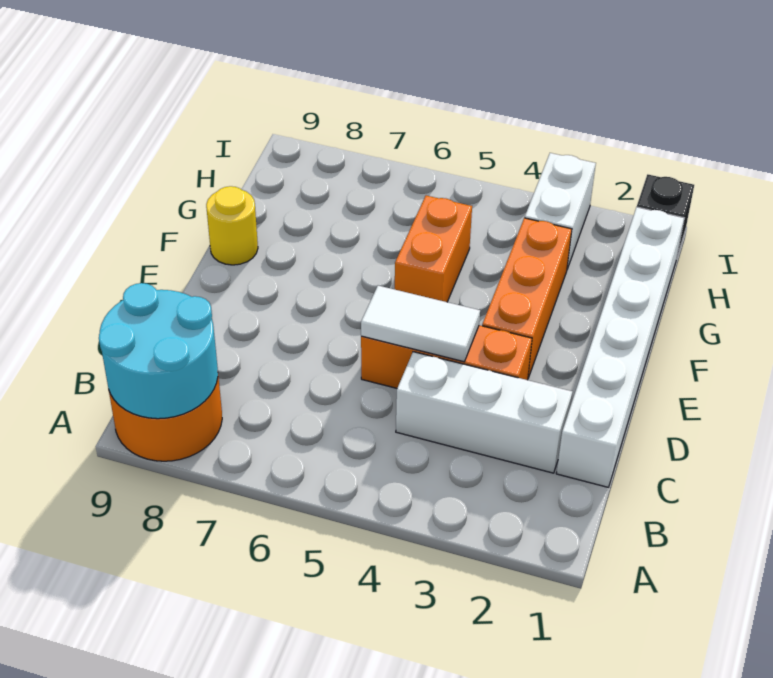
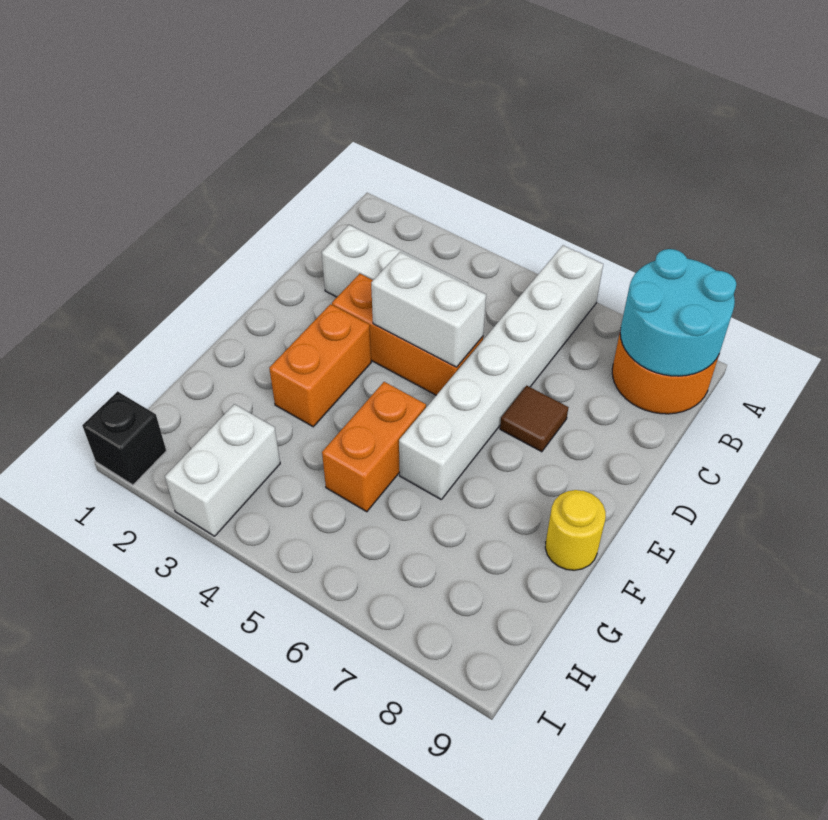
white 1x6 brick [556,207,684,487] -> white 1x6 brick moved to [399,245,603,499]
white 1x2 tile [361,286,480,362] -> white 1x2 brick [371,252,486,367]
none -> brown 1x1 tile [500,386,569,452]
orange 1x3 brick [482,218,572,378] -> orange 1x2 brick [269,304,371,427]

